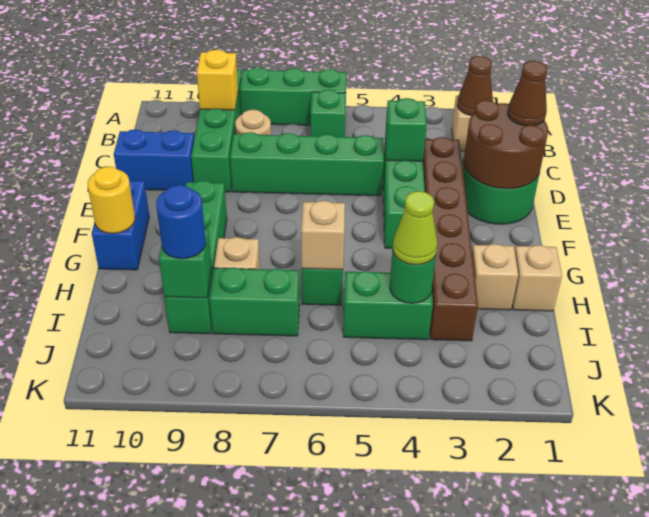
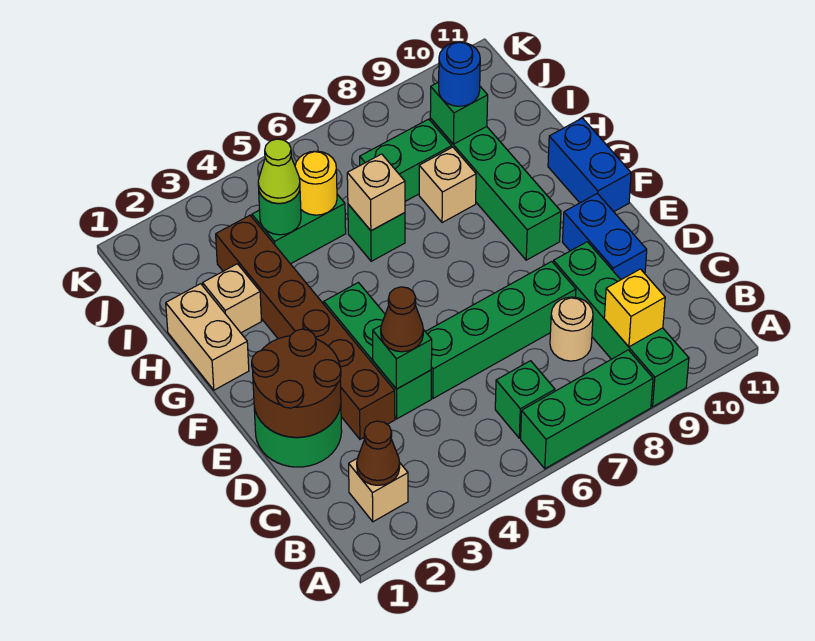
brown 1x1 cone [507,61,547,126] -> brown 1x1 cone moved to [381,287,423,352]
blue 1x2 brick [114,129,194,190] -> blue 1x2 brick turned to [563,193,647,280]
yellow 1x1 round brick [88,167,135,234] -> yellow 1x1 round brick moved to [295,151,337,215]
tan 1x1 brick [512,245,562,311] -> tan 1x2 brick [166,284,249,390]

